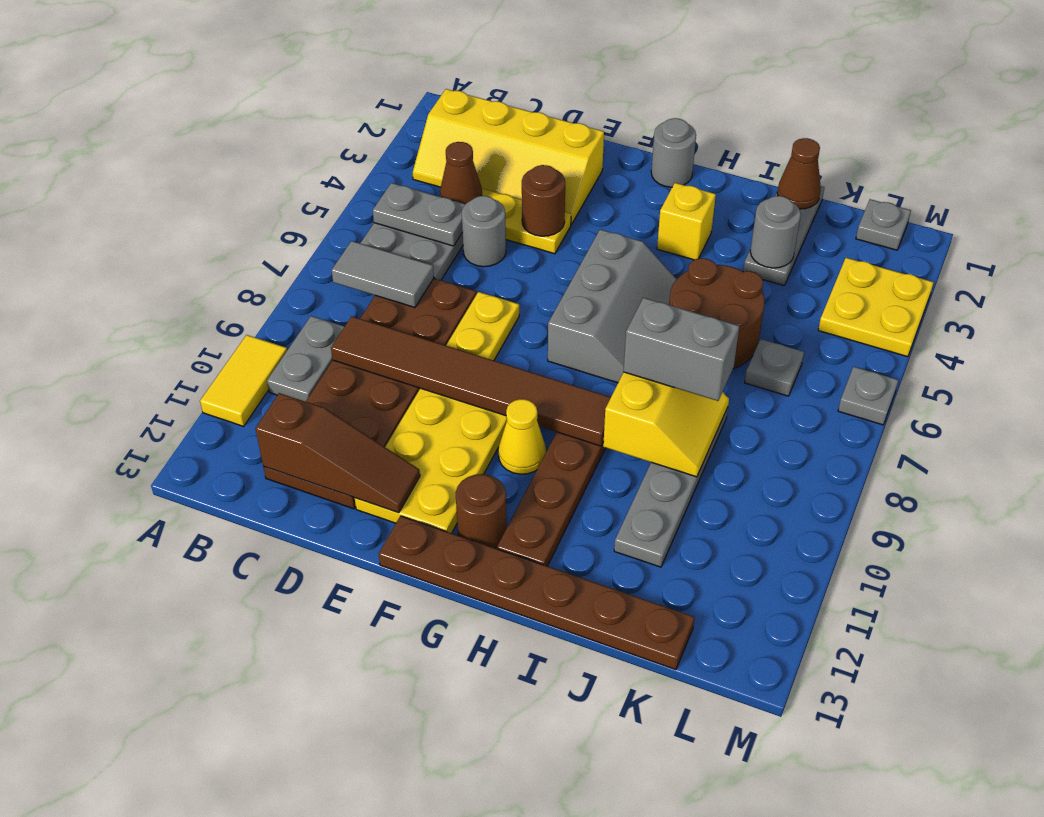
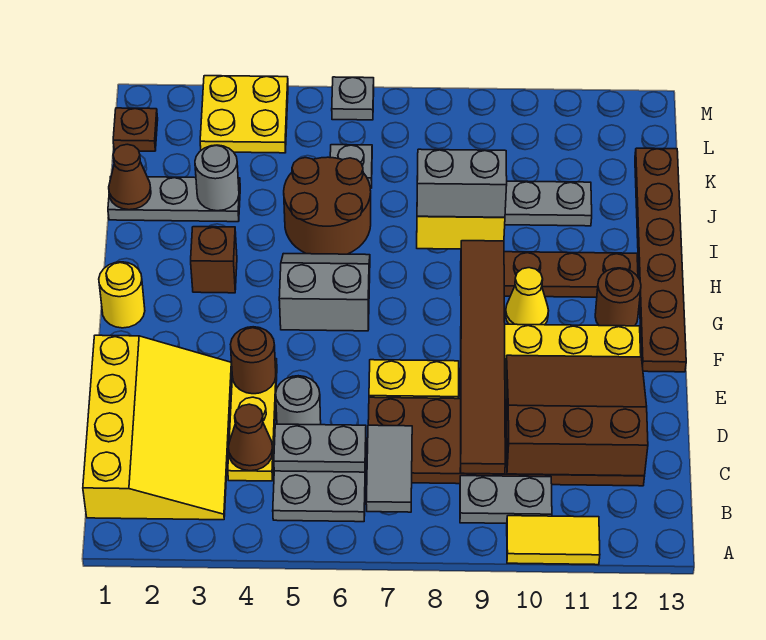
yellow 2x4 slope [413,89,604,225] -> yellow 3x4 slope [83,335,232,520]
grey 1x2 plate [373,183,465,246] -> grey 1x2 plate turned to [274,424,366,472]
brown 1x3 slope [255,393,420,513] -> brown 3x3 slope [506,355,648,476]
grey 1x1 round brick [651,118,696,187] -> yellow 1x1 round brick [99,262,145,328]
grey 2x3 slope [548,229,677,383] -> grey 2x2 slope [279,254,370,331]
yellow 1x1 brick [657,183,716,260] -> brown 1x1 brick [191,227,237,293]
grey 1x2 brick [624,298,739,401] -> grey 1x2 brick turned to [417,149,507,217]
grey 1x1 plate [856,199,911,250] -> brown 1x1 plate [113,108,158,151]

